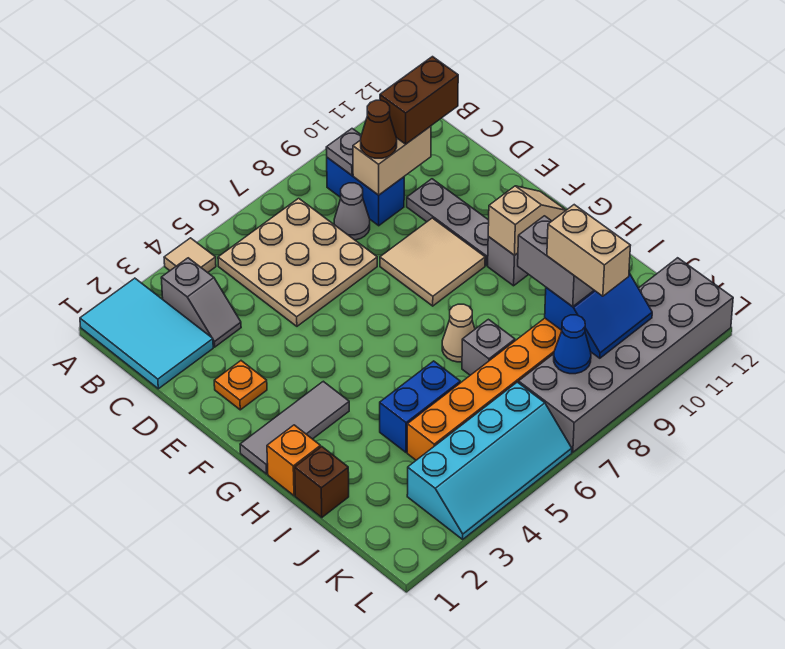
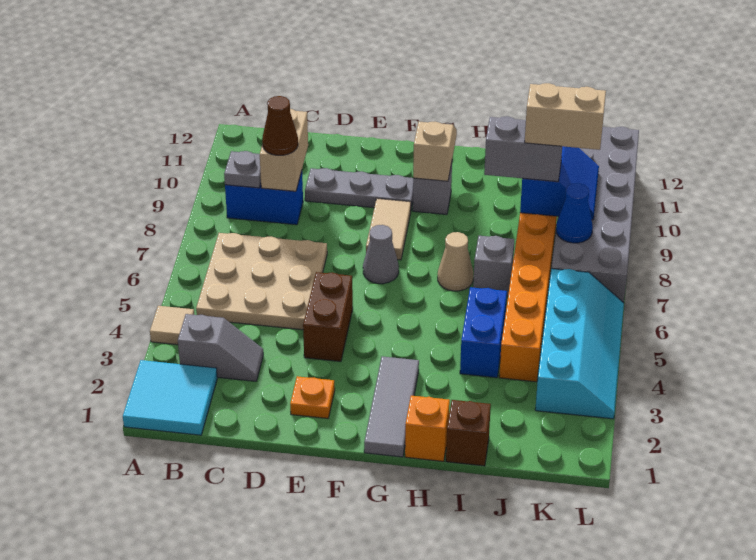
cyan 2x3 tile [80,278,213,389] -> cyan 2x2 tile [123,360,217,435]
grey 1x1 cone [334,183,370,240] -> grey 1x1 cone moved to [363,225,399,284]
brown 1x2 brick [380,57,458,144] -> brown 1x2 brick moved to [303,272,353,361]
tan 2x2 tile [380,218,485,306] -> tan 1x2 tile [366,198,411,260]

